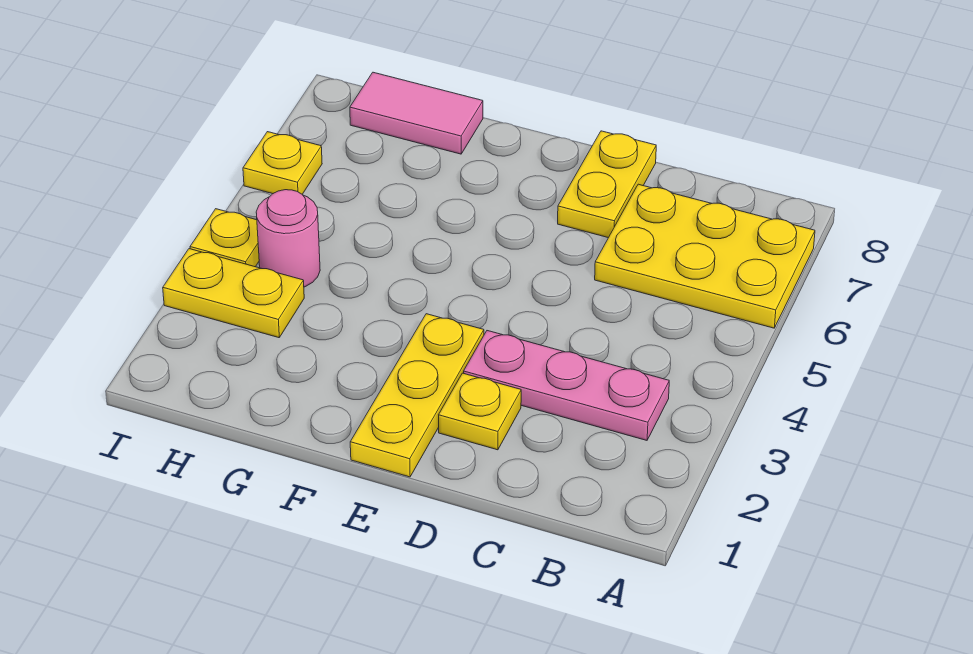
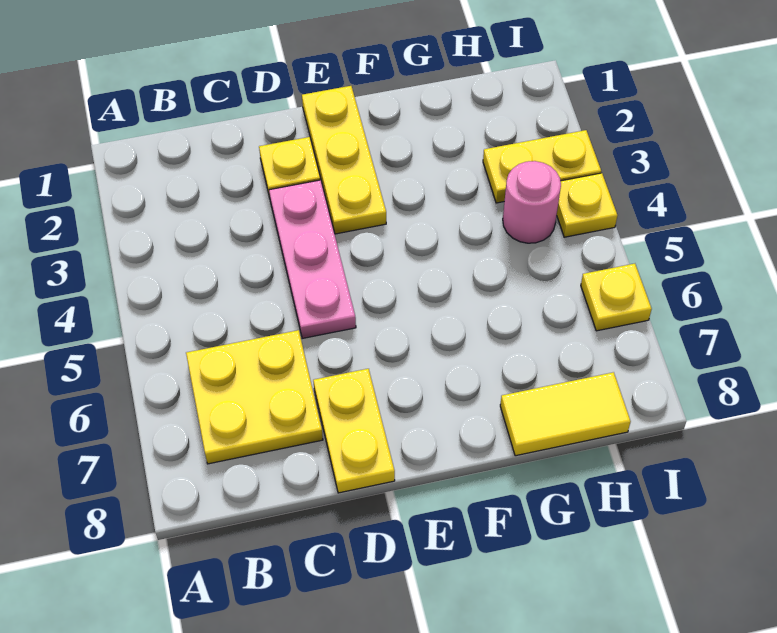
yellow 2x3 plate [595,184,815,328] -> yellow 2x2 plate [186,330,323,464]
pink 1x3 plate [464,331,669,440] -> pink 1x3 plate turned to [269,180,356,338]
pink 1x2 tile [350,72,483,154] -> yellow 1x2 tile [500,372,631,456]

